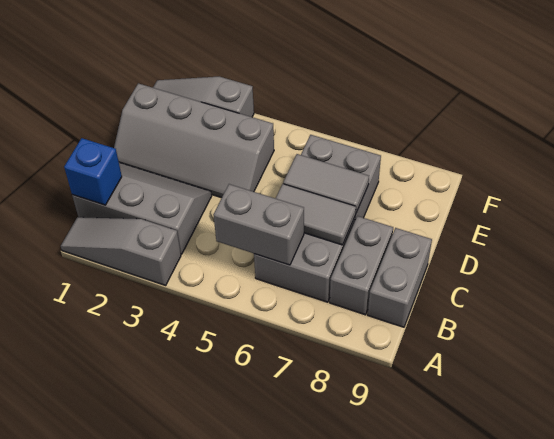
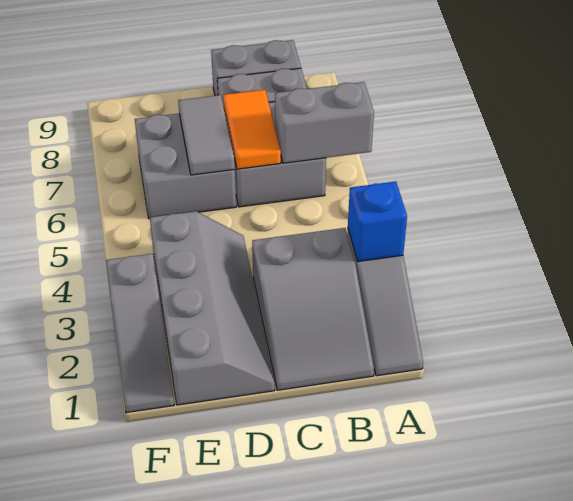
grey 2x3 slope [72,163,212,254] -> grey 2x3 slope turned to [252,228,374,390]
blue 1x1 brick [64,138,122,205] -> blue 1x1 brick moved to [348,182,407,262]
grey 1x2 brick [213,184,304,265] -> grey 1x2 brick turned to [275,82,374,163]
grey 1x2 tile [276,184,356,245] -> orange 1x2 tile [223,90,281,169]

